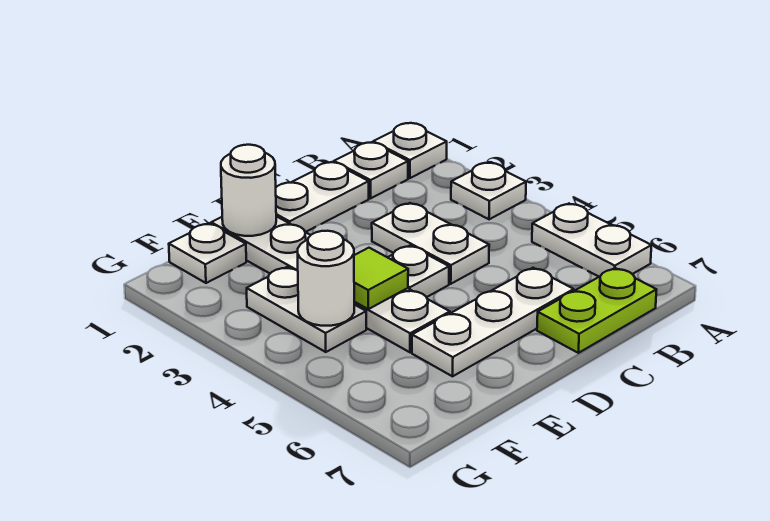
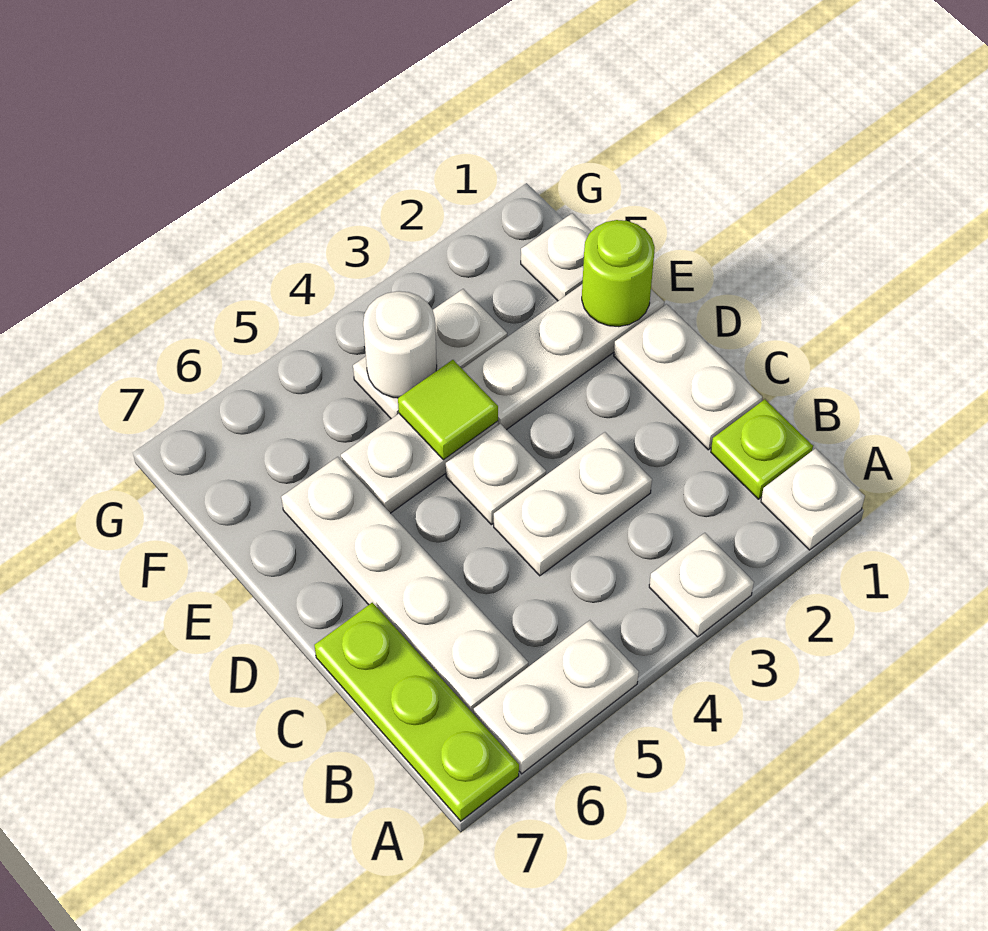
white 1x1 plate [334,142,408,198] -> lime 1x1 plate [711,399,813,499]
lime 1x2 plate [537,268,657,353] -> lime 1x3 plate [314,603,519,821]
white 1x3 plate [412,268,574,376] -> white 1x4 plate [281,457,528,714]
white 1x1 round brick [221,145,276,236] -> lime 1x1 round brick [582,220,655,327]

